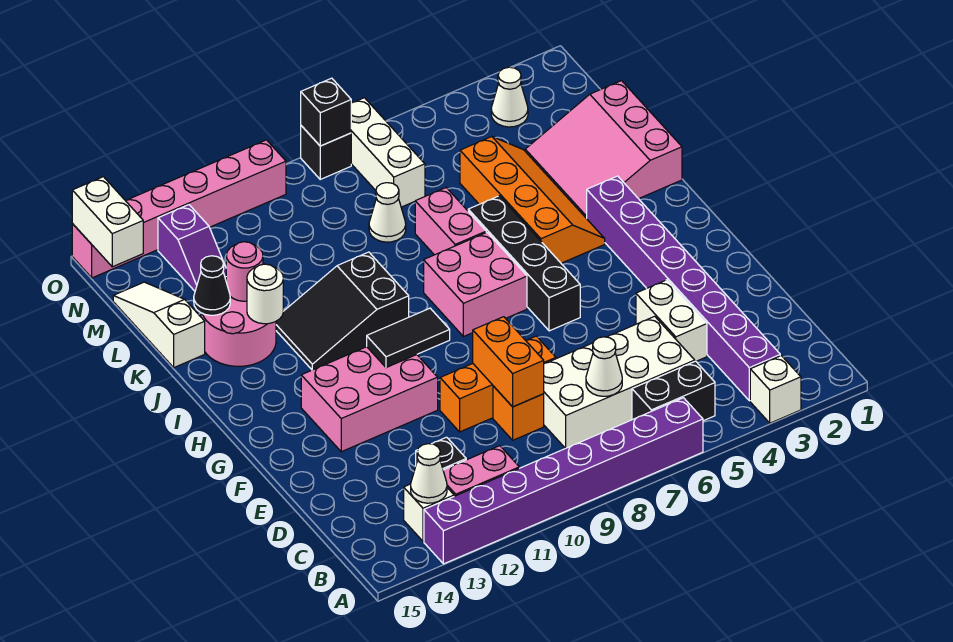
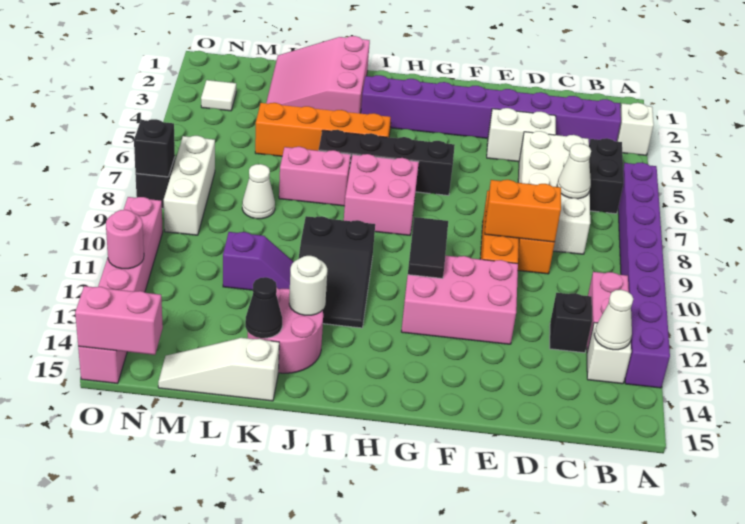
pink 2x3 brick [301,347,438,452] -> pink 2x3 brick turned to [401,256,518,344]
pink 3x3 slope [525,81,682,219] -> pink 3x3 slope turned to [266,36,370,113]
pink 1x1 round brick [226,242,263,301] -> pink 1x1 round brick moved to [106,210,144,269]
white 1x3 brick [351,98,425,207] -> white 1x3 brick turned to [164,136,215,235]
purple 1x2 slope [158,205,226,291] -> purple 1x2 slope moved to [223,232,293,290]
white 1x1 cone [491,67,528,127] -> white 1x1 tile [201,80,236,111]
white 1x2 brick [72,177,143,267] -> pink 1x2 brick [75,286,163,355]

